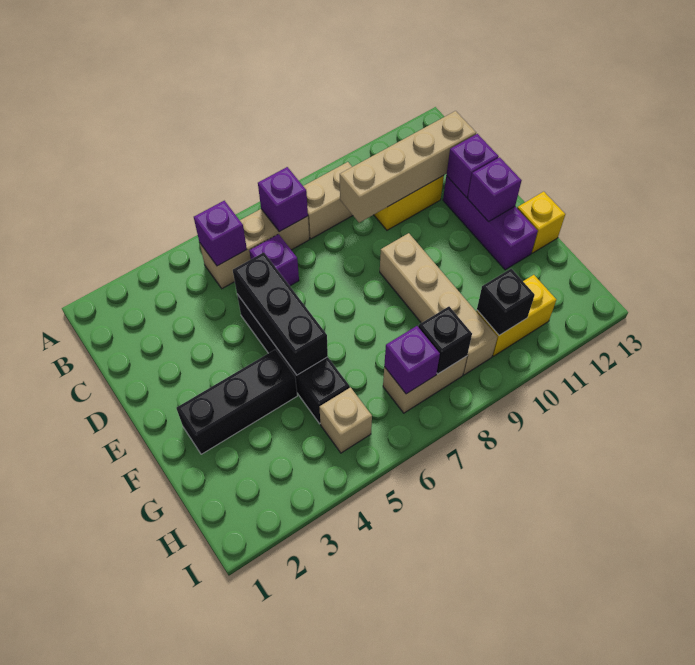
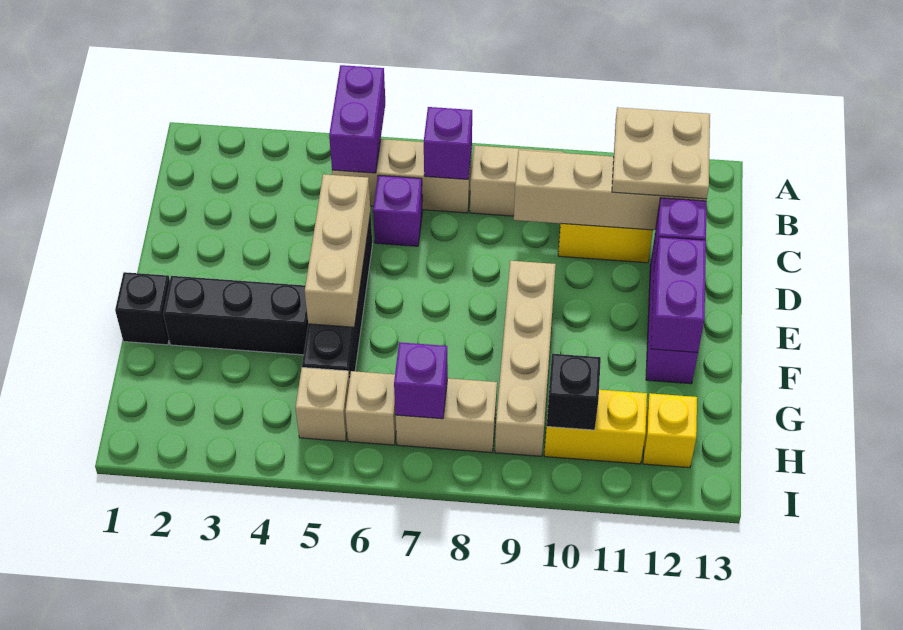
purple 1x1 brick [194,201,247,266] -> purple 1x2 brick [329,65,385,173]
none -> tan 2x2 plate [612,107,710,199]
black 1x3 brick [233,252,328,375] -> tan 1x3 brick [305,174,370,327]
purple 1x1 brick [468,157,522,222] -> purple 1x2 brick [651,237,706,352]
yellow 1x1 brick [517,192,565,253] -> yellow 1x1 brick moved to [643,393,697,468]
none -> tan 1x1 brick [345,371,396,445]
black 1x1 brick [418,307,472,374] -> black 1x1 brick moved to [115,272,170,345]

